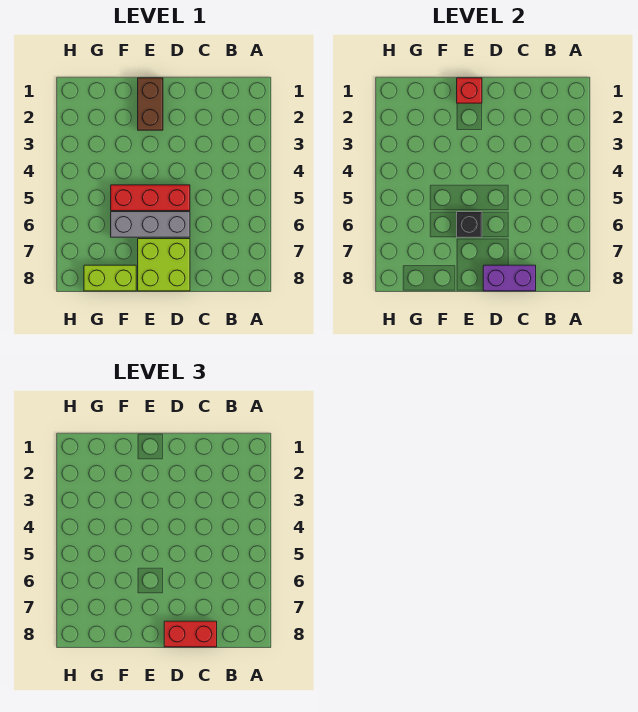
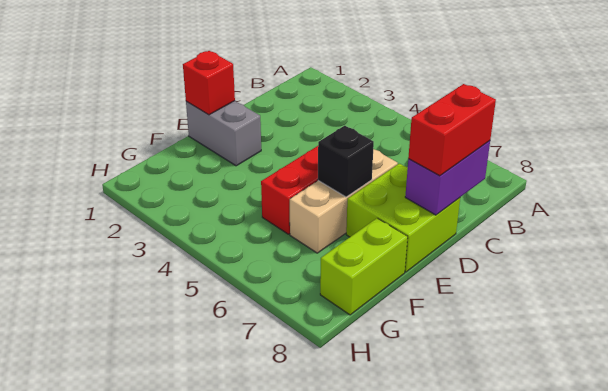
grey 1x3 brick [111,212,190,237] -> tan 1x3 brick [290,149,398,253]
brown 1x2 brick [138,78,163,130] -> grey 1x2 brick [186,101,261,166]

